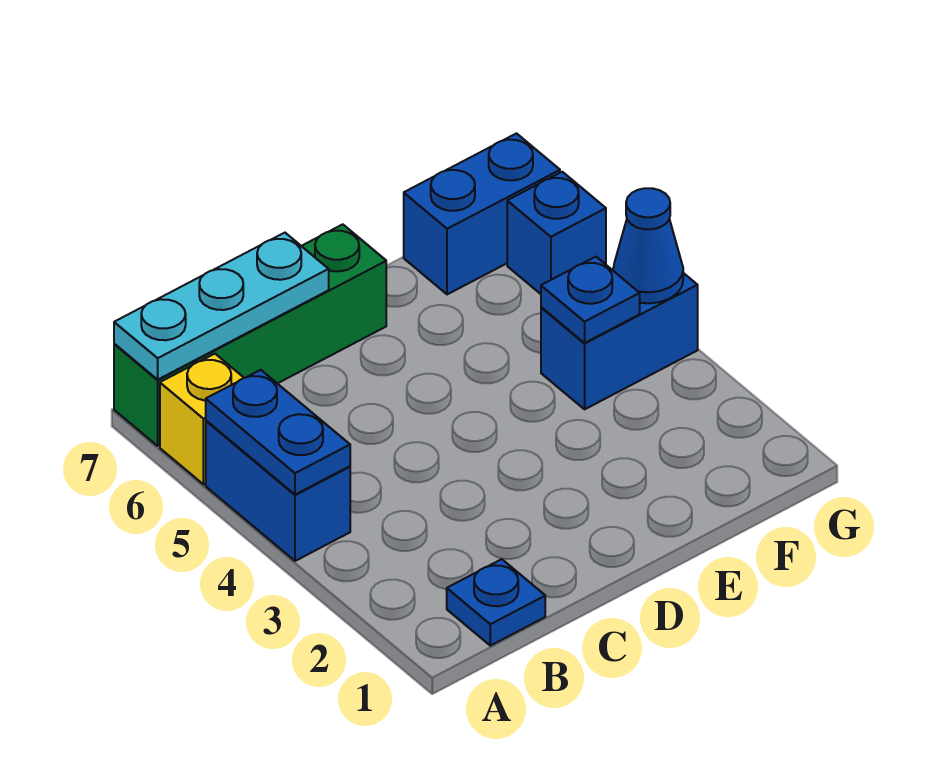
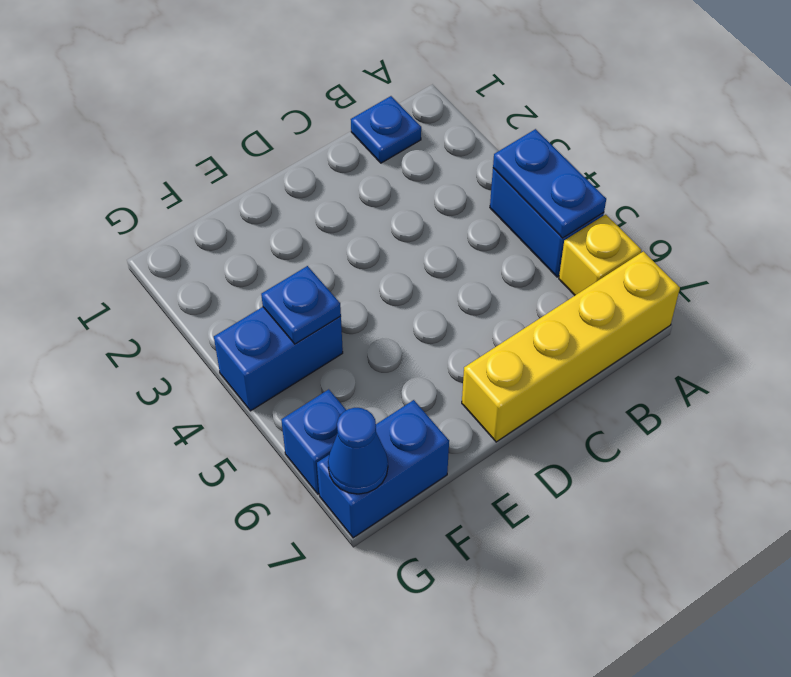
green 1x4 brick [114,224,386,446] -> yellow 1x4 brick [462,251,680,442]
cyan 1x3 plate [114,233,329,379] -> none
blue 1x1 cone [613,188,683,303] -> blue 1x1 cone moved to [328,408,388,494]

